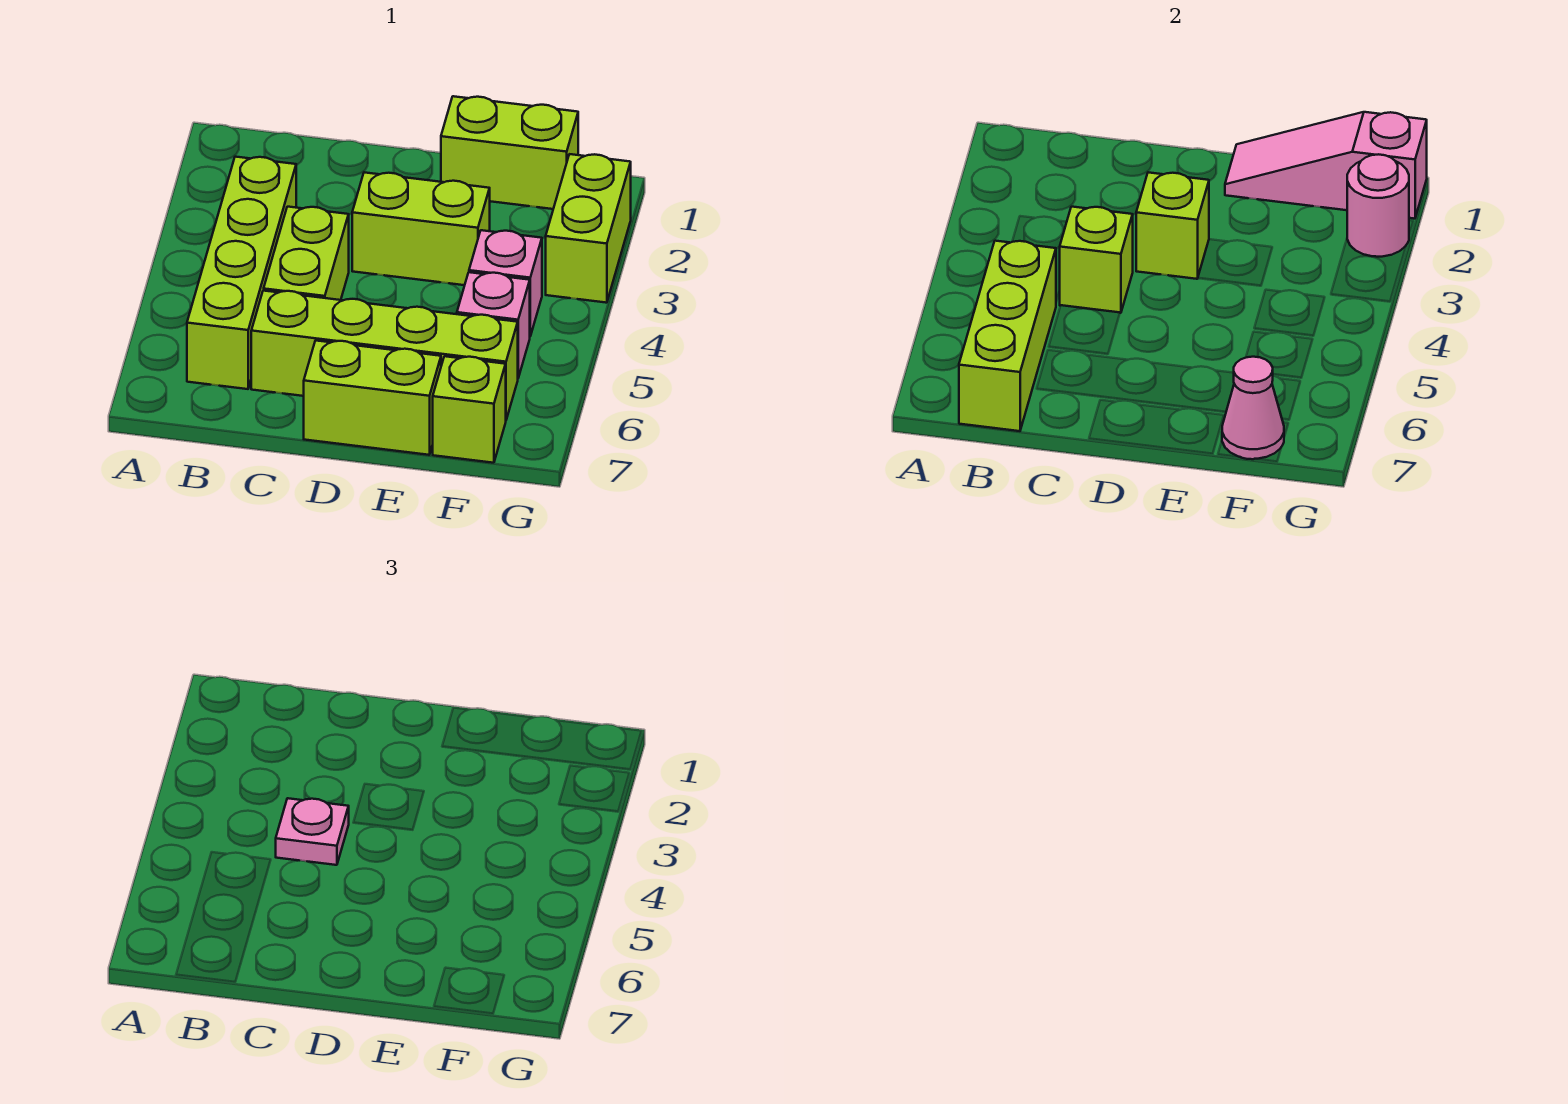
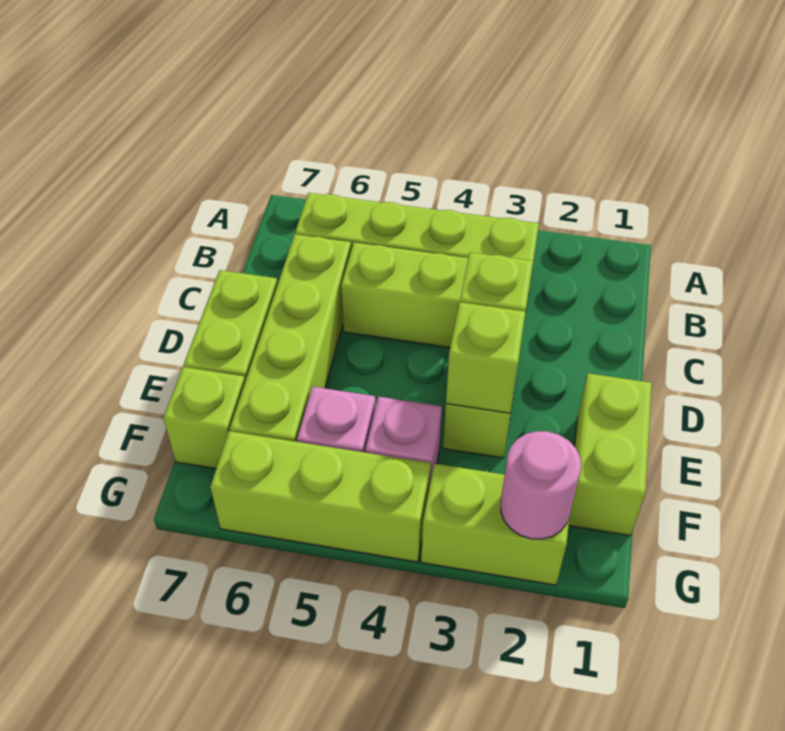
lime 1x3 brick [959,241,1056,431] -> lime 1x3 brick moved to [210,431,431,562]
lime 1x1 brick [1059,207,1133,313] -> lime 1x1 brick moved to [446,302,525,413]
pink 1x1 plate [276,798,349,865] -> none
pink 1x3 slope [1225,112,1427,219] -> none
pink 1x1 cone [1222,357,1284,459] -> none

